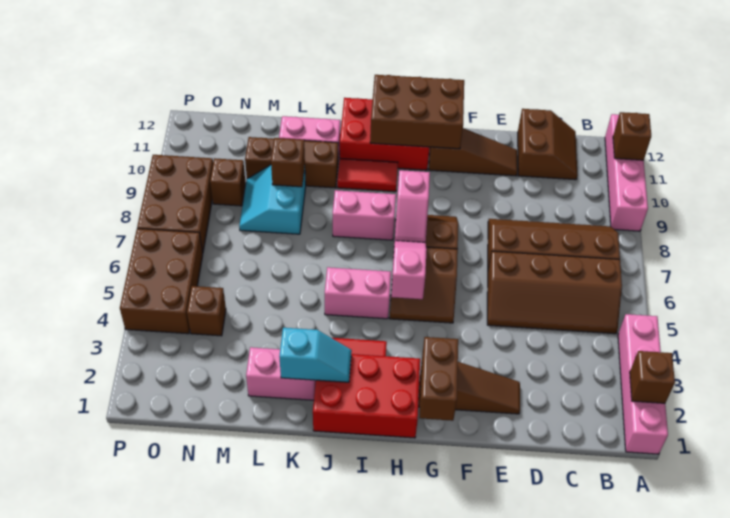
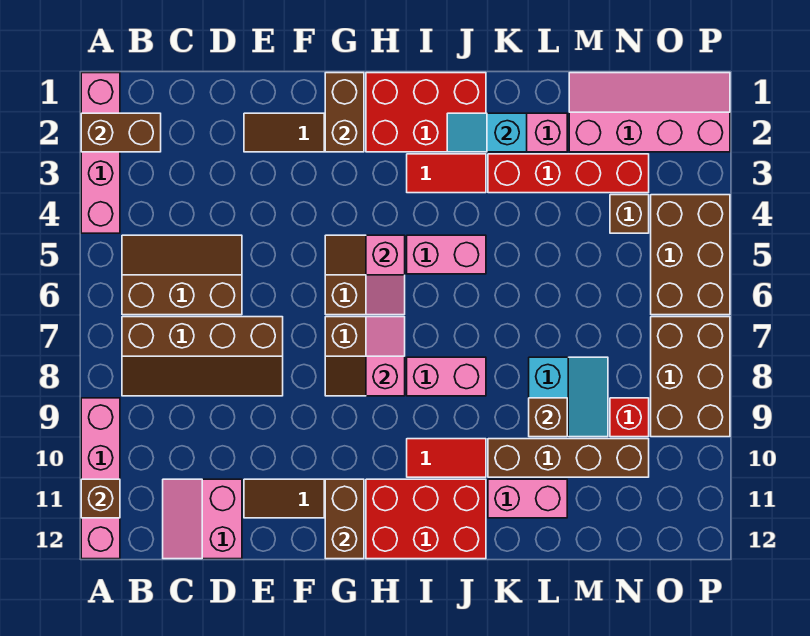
brown 1x1 brick [630,351,675,403] -> brown 1x2 brick [81,113,161,152]
brown 2x4 slope [487,251,622,334] -> brown 2x3 slope [122,235,242,315]
brown 2x2 slope [518,109,578,180] -> pink 2x2 slope [163,479,242,559]
brown 2x3 brick [370,75,464,149] -> brown 1x2 brick [325,479,364,559]
none -> red 1x4 brick [488,154,649,193]
brown 1x3 brick [245,137,338,188] -> brown 1x4 brick [488,439,649,477]
none -> pink 2x4 slope [569,73,730,152]
brown 1x1 brick [210,158,246,206] -> red 1x1 brick [610,398,649,437]

